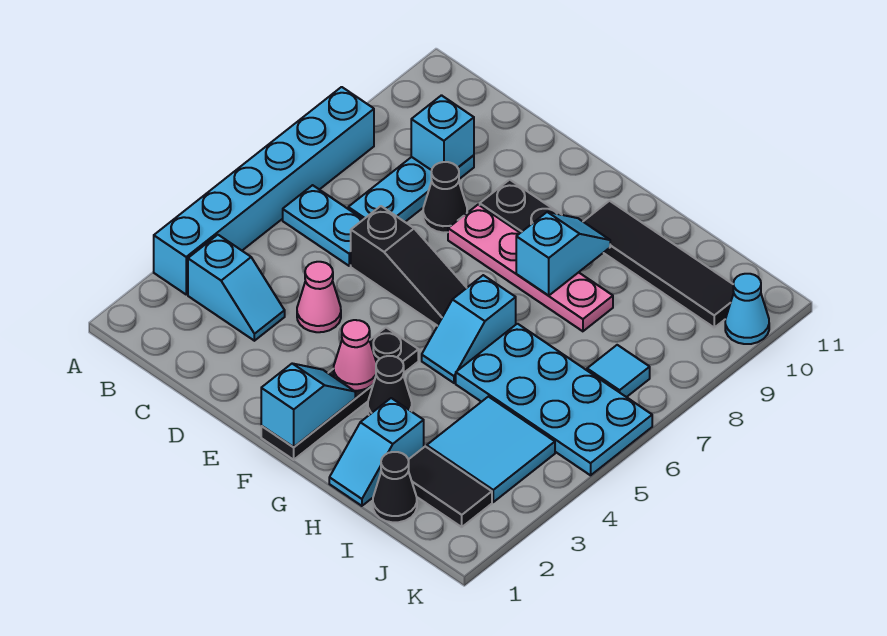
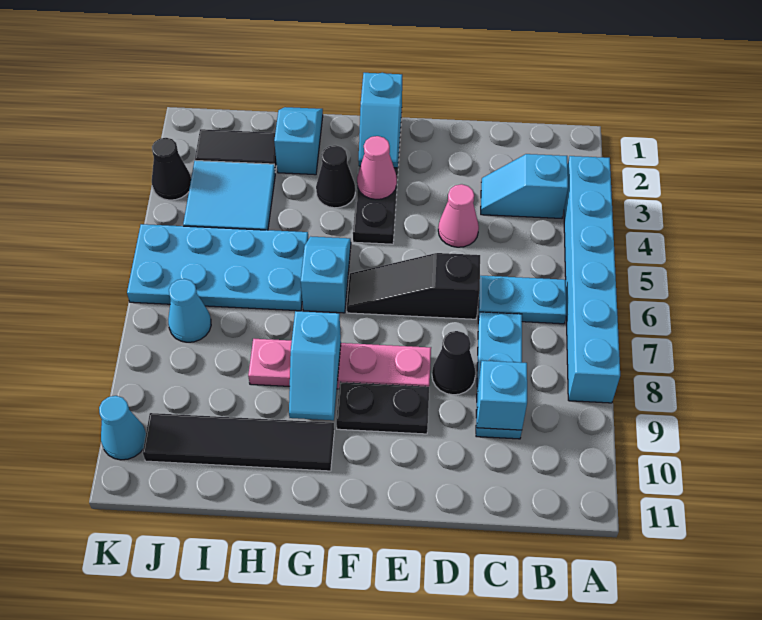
black 1x1 cone [373,452,417,522] -> black 1x1 cone moved to [152,138,191,200]
cyan 1x1 tile [587,345,650,397] -> cyan 1x1 cone [168,279,211,342]

